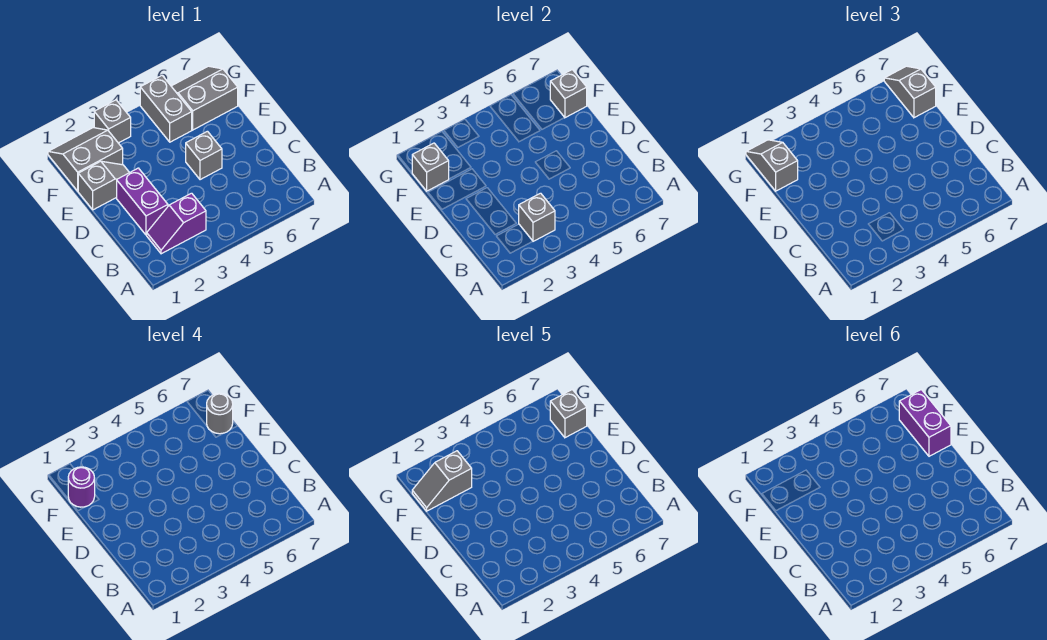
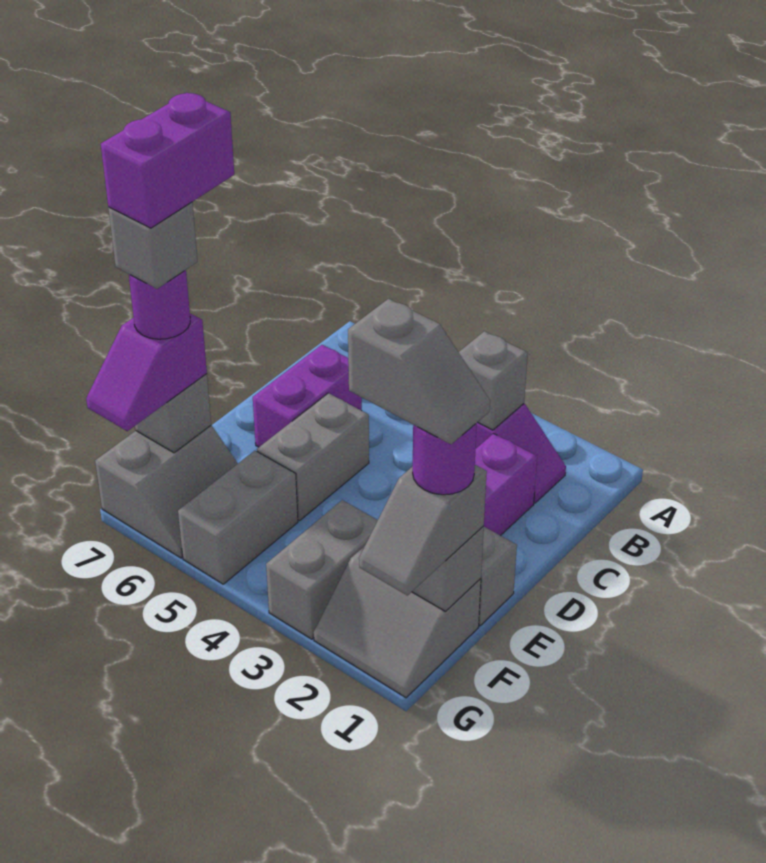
none -> purple 1x2 brick [253,345,362,447]
grey 1x1 brick [186,131,222,180] -> grey 1x2 brick [257,393,369,521]
grey 2x2 slope [171,66,238,130] -> grey 2x2 slope turned to [95,426,238,558]
grey 1x2 slope [884,66,936,118] -> purple 1x2 slope [86,313,207,431]
grey 1x1 round brick [207,393,233,434] -> purple 1x1 round brick [129,270,190,339]
grey 1x1 brick [94,100,131,143] -> grey 1x2 brick [266,500,378,639]

